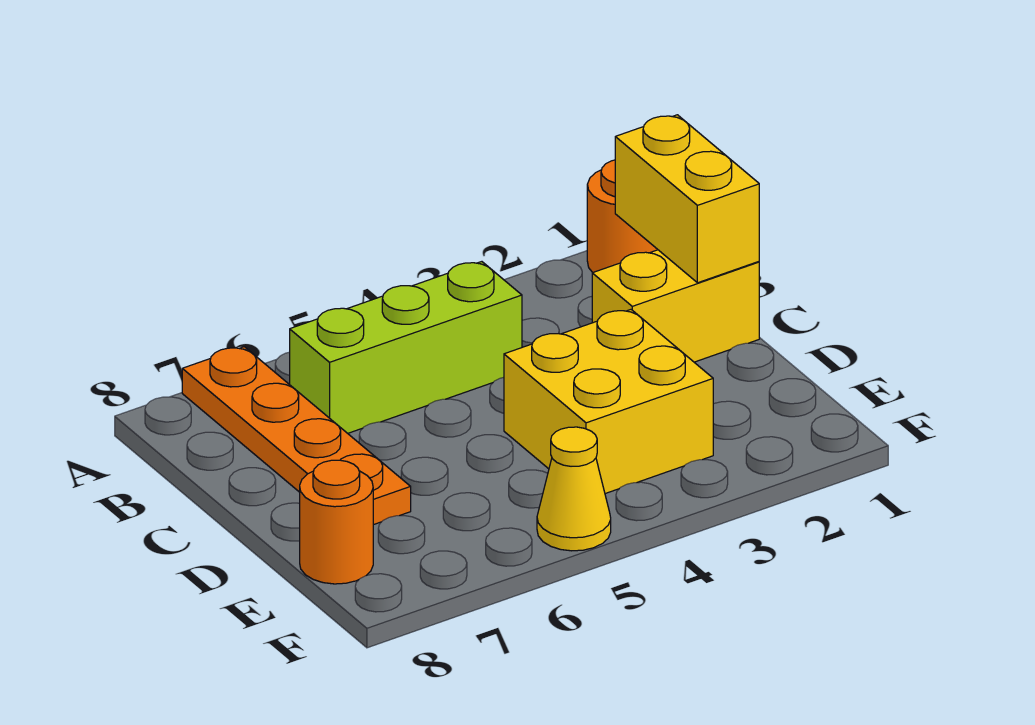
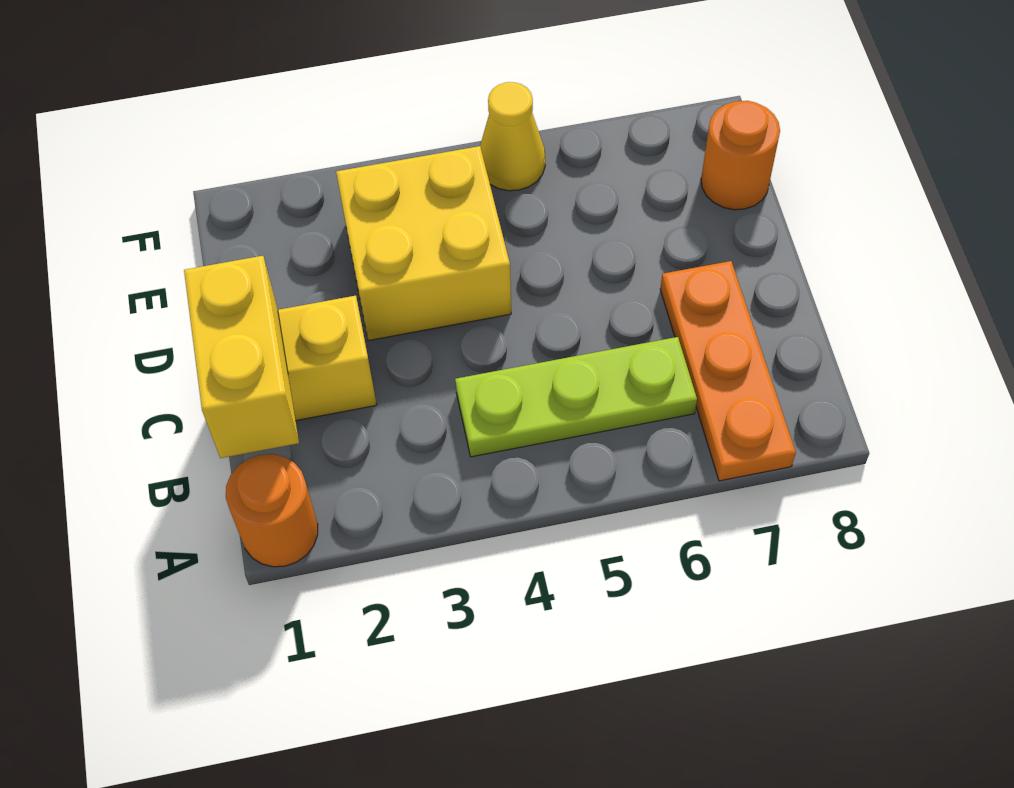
orange 1x4 plate [182,347,411,525] -> orange 1x3 plate [660,261,796,481]
lime 1x3 brick [290,262,522,433] -> lime 1x3 plate [455,337,697,457]

